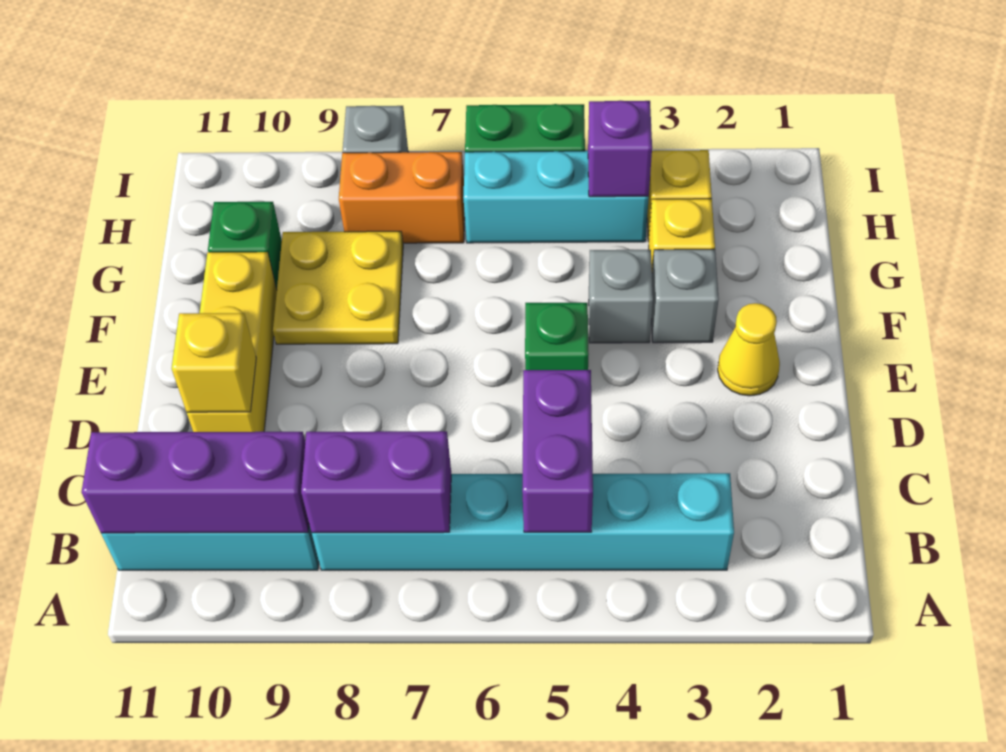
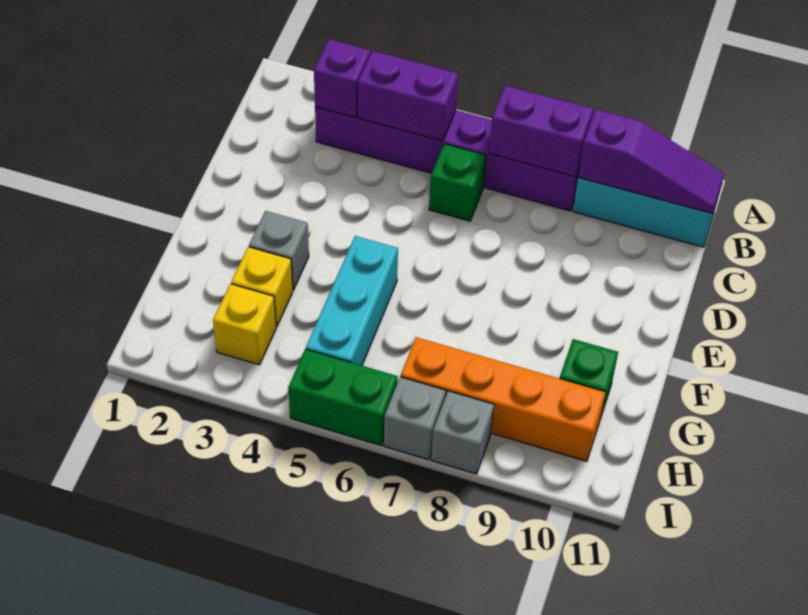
cyan 1x6 brick [312,473,734,570] -> purple 1x6 brick [315,107,580,211]
purple 1x2 brick [522,370,593,532] -> purple 1x2 brick turned to [358,51,458,141]
purple 1x3 brick [82,432,309,533] -> purple 1x3 slope [578,109,724,214]
yellow 1x3 brick [187,252,277,432] -> none
yellow 1x1 brick [172,313,256,412] -> none
yellow 1x1 cone [718,303,780,396] -> none
green 1x1 brick [525,303,589,370] -> green 1x1 brick moved to [429,144,486,221]
grey 1x1 brick [589,250,653,343] -> grey 1x1 brick moved to [384,377,446,460]
yellow 2x2 plate [273,231,403,344] -> none
cyan 1x3 brick [463,151,649,243] -> cyan 1x3 brick turned to [306,236,398,366]
purple 1x1 brick [588,100,652,197] -> purple 1x1 brick moved to [314,39,370,118]
orange 1x2 brick [339,152,465,243] -> orange 1x4 brick [401,337,606,461]

